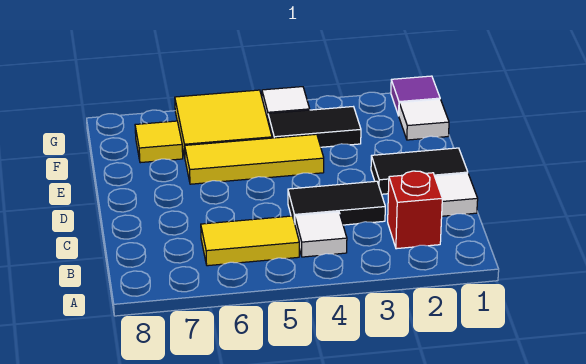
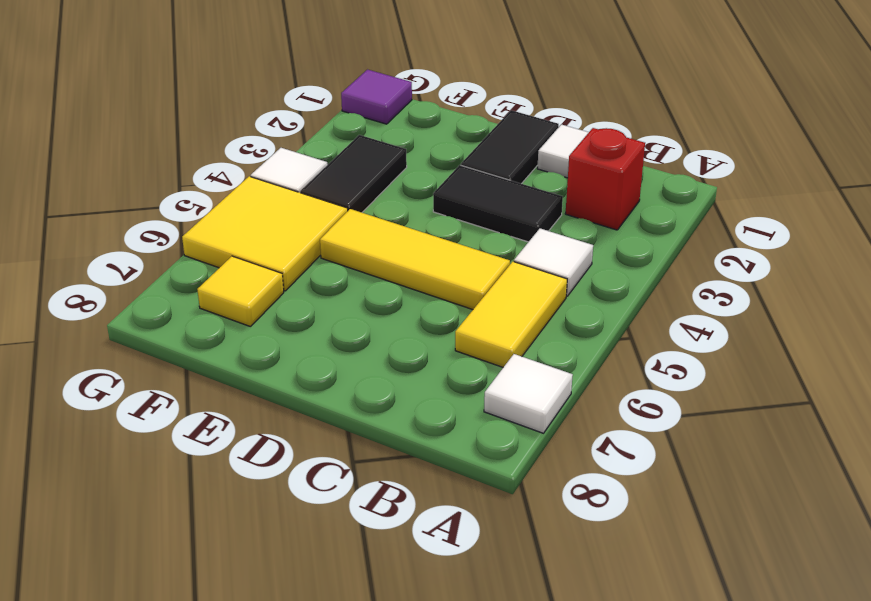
black 1x2 tile [288,181,385,225] -> black 1x2 tile turned to [433,165,563,242]
yellow 1x3 tile [185,134,324,184] -> yellow 1x3 tile turned to [320,209,510,310]
white 1x1 tile [399,99,449,140] -> white 1x1 tile moved to [484,354,573,433]

